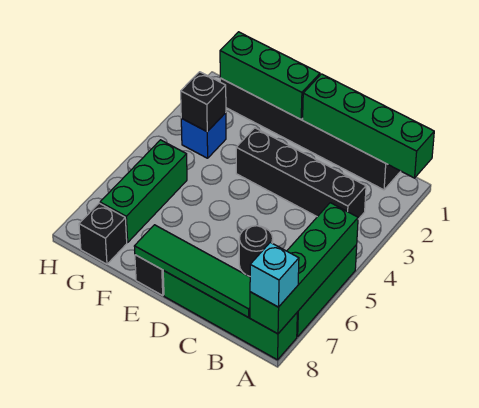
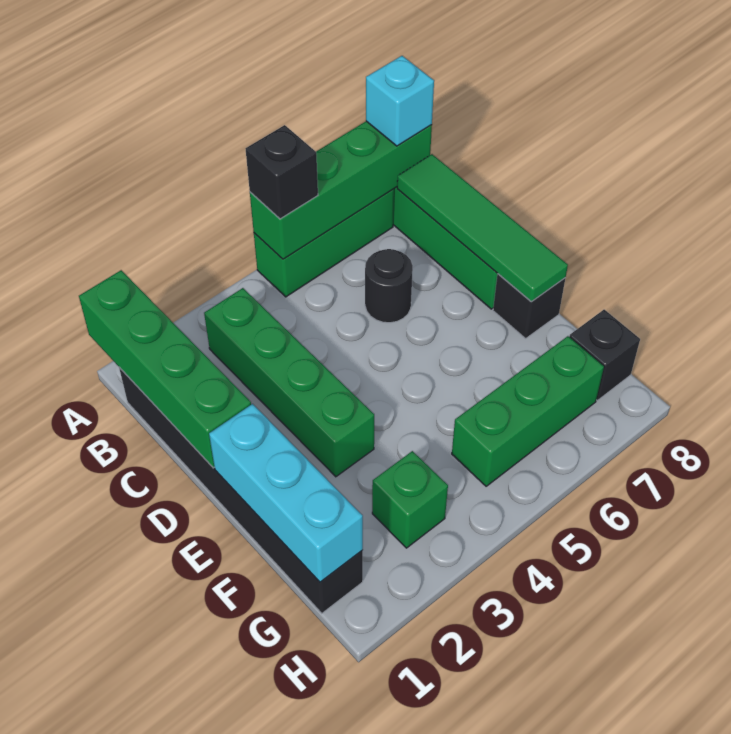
black 1x4 brick [236,128,366,219] -> green 1x4 brick [204,288,374,477]
green 1x3 brick [220,32,320,119] -> cyan 1x3 brick [209,404,363,582]
blue 1x1 brick [181,113,226,158] -> green 1x1 brick [372,451,448,548]
black 1x1 brick [181,72,226,132] -> black 1x1 brick moved to [246,125,318,219]

